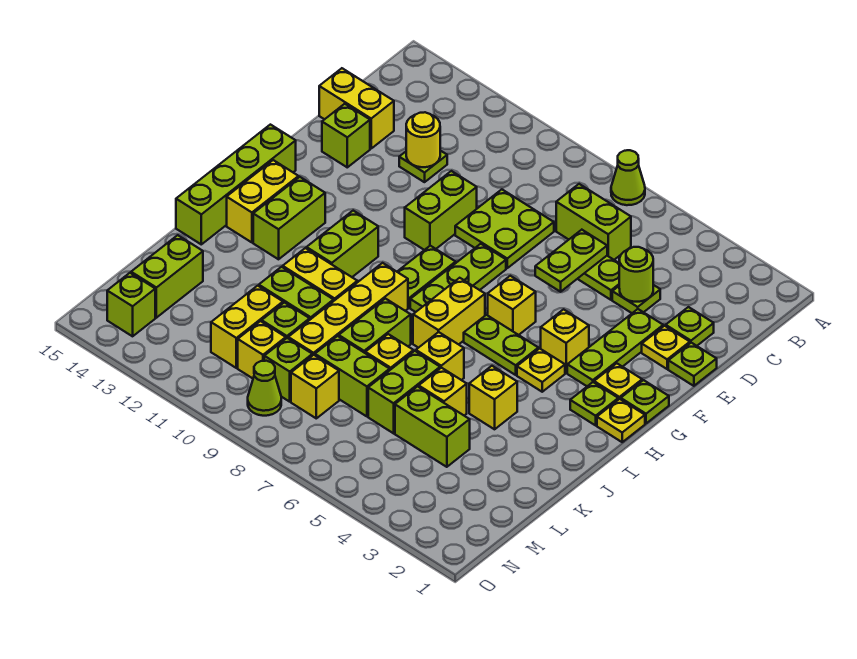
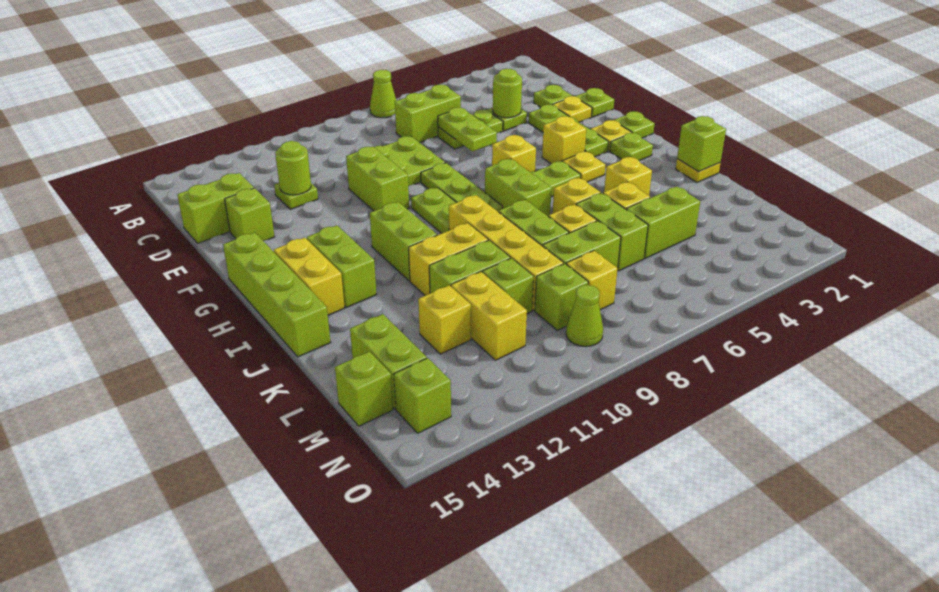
yellow 1x1 round brick [406,112,440,167] -> lime 1x1 round brick [275,141,311,195]
yellow 1x2 brick [319,68,394,148] -> lime 1x2 brick [177,173,254,243]
yellow 1x1 plate [597,399,645,442] -> yellow 1x1 plate moved to [676,159,720,182]
yellow 1x2 brick [413,278,485,348] -> lime 1x2 brick [485,159,552,216]
none -> lime 1x1 brick [677,116,726,172]
yellow 1x1 brick [238,321,286,378] -> yellow 1x1 brick moved to [418,285,471,354]
none -> lime 1x1 brick [335,351,393,426]

